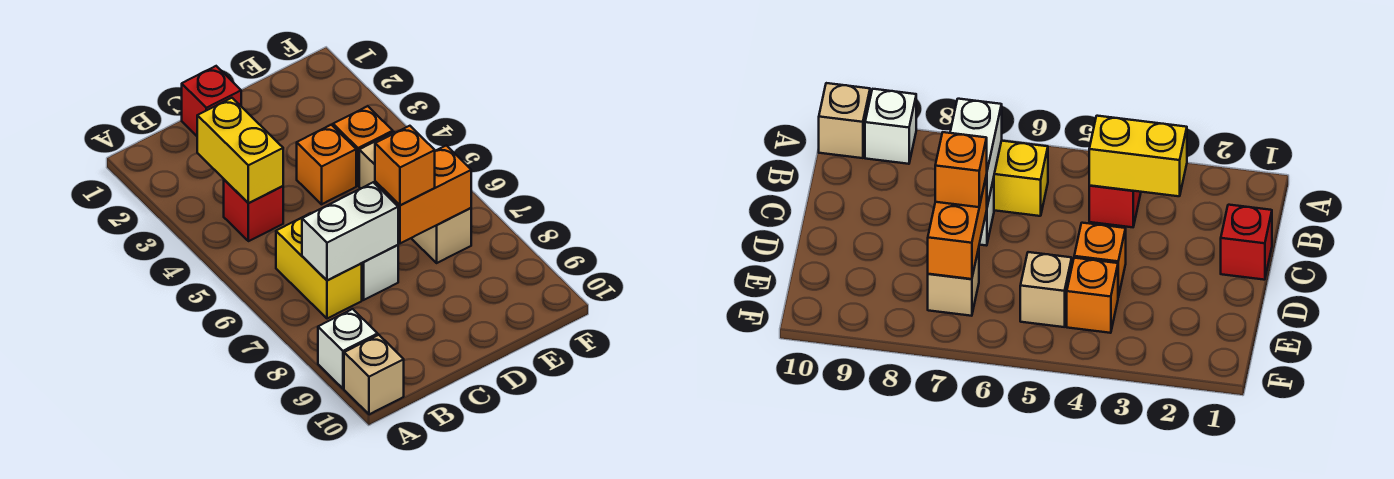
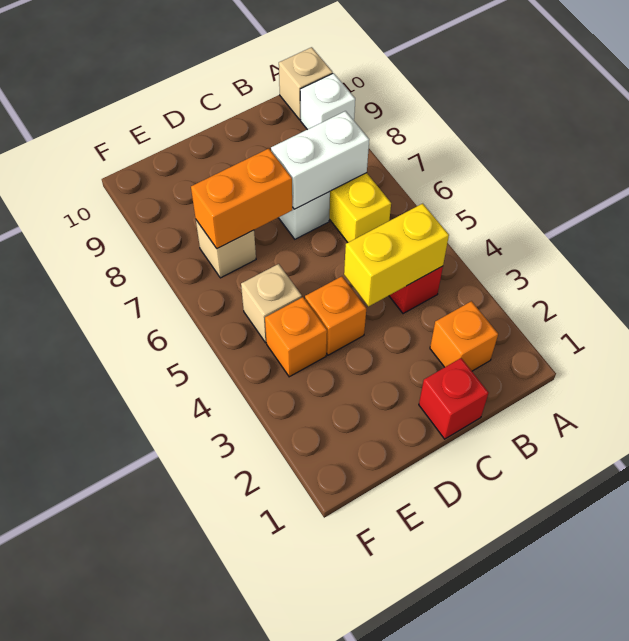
yellow 1x2 brick [197,98,283,203] -> yellow 1x2 brick turned to [344,204,449,306]
orange 1x1 brick [375,126,435,205] -> orange 1x1 brick moved to [430,301,498,371]

